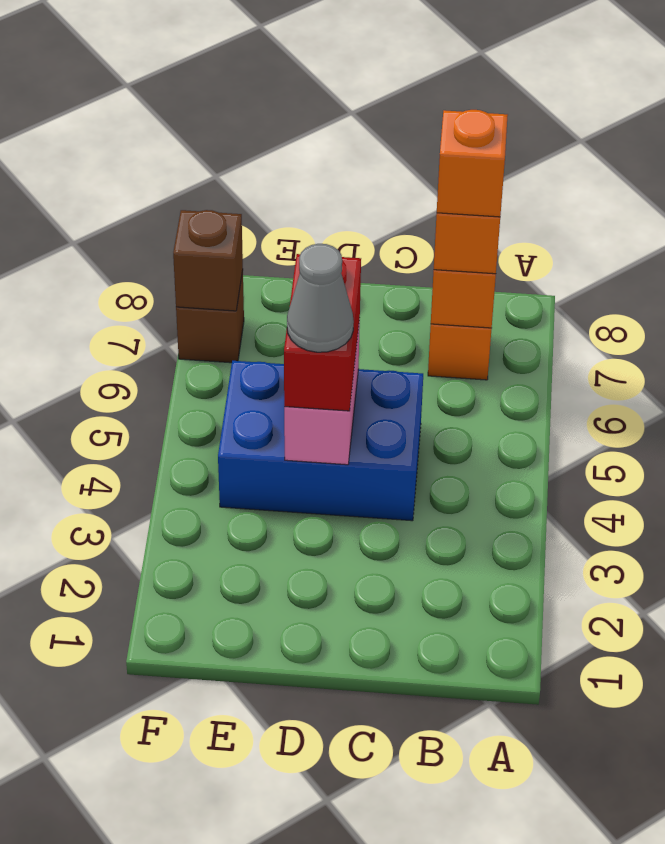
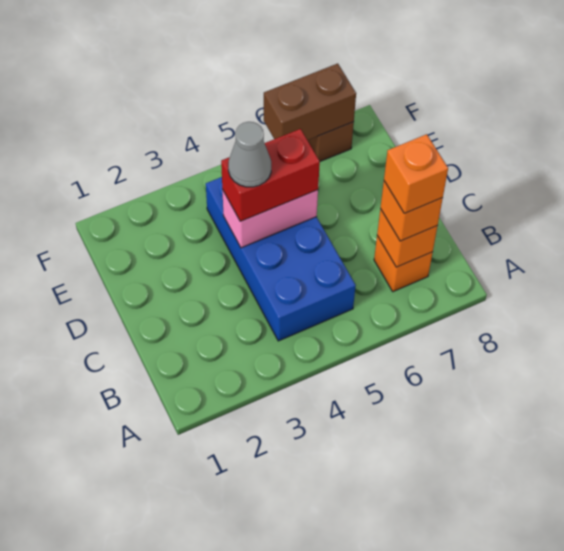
blue 2x3 brick [218,361,423,521] -> blue 2x4 brick [206,177,356,341]
brown 1x1 brick [173,210,243,311] -> brown 1x2 brick [264,64,356,140]

